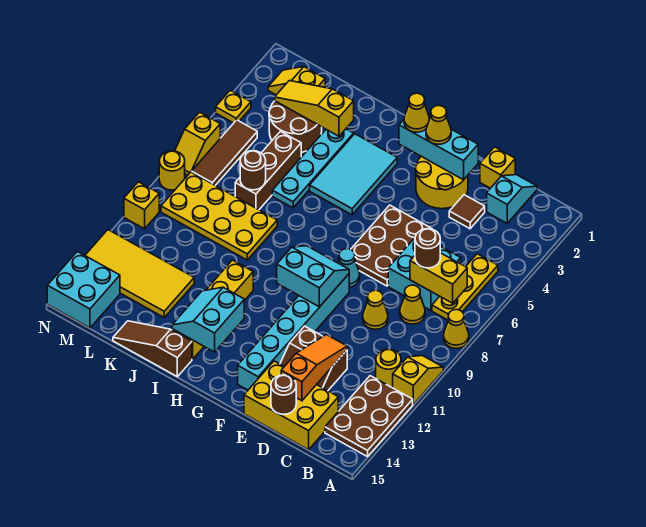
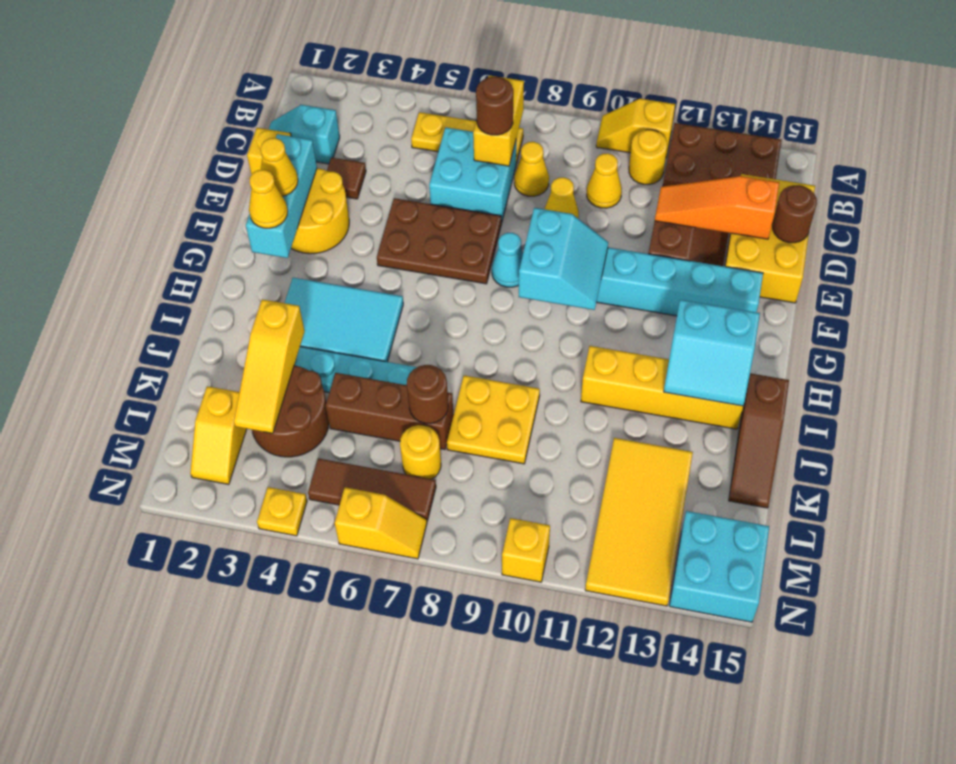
yellow 1x1 cone [444,309,469,348] -> yellow 1x1 cone moved to [587,153,622,208]
cyan 2x2 slope [277,246,349,307] -> cyan 2x2 slope turned to [519,208,608,310]
yellow 2x4 plate [161,172,277,260] -> yellow 2x2 plate [447,375,540,464]
yellow 1x1 round brick [159,151,185,190] -> yellow 1x1 round brick moved to [400,425,441,479]

